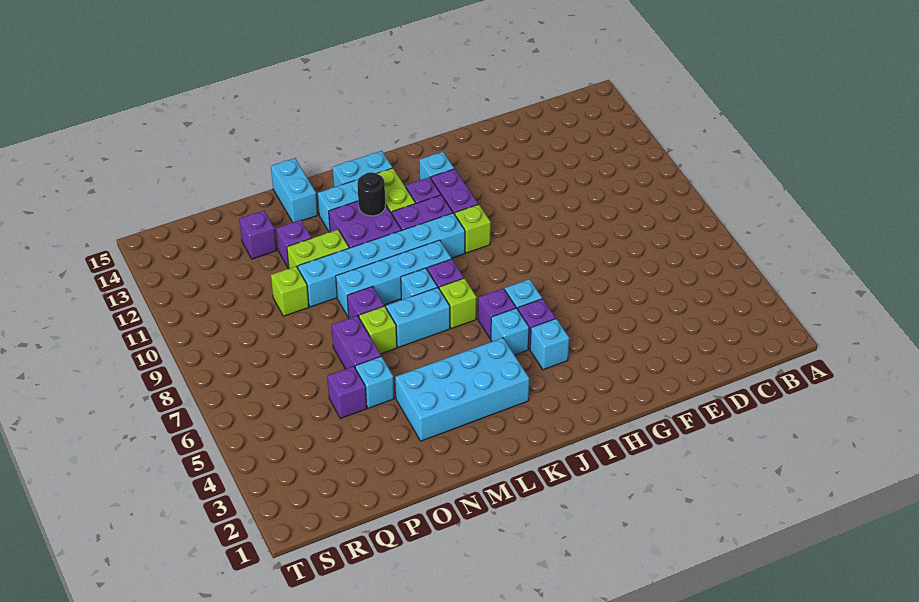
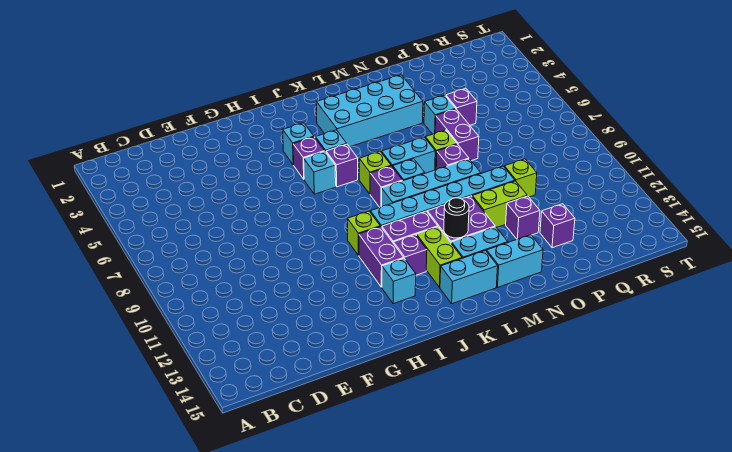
cyan 1x2 brick [271,158,318,222] -> cyan 1x2 brick turned to [487,235,543,287]

